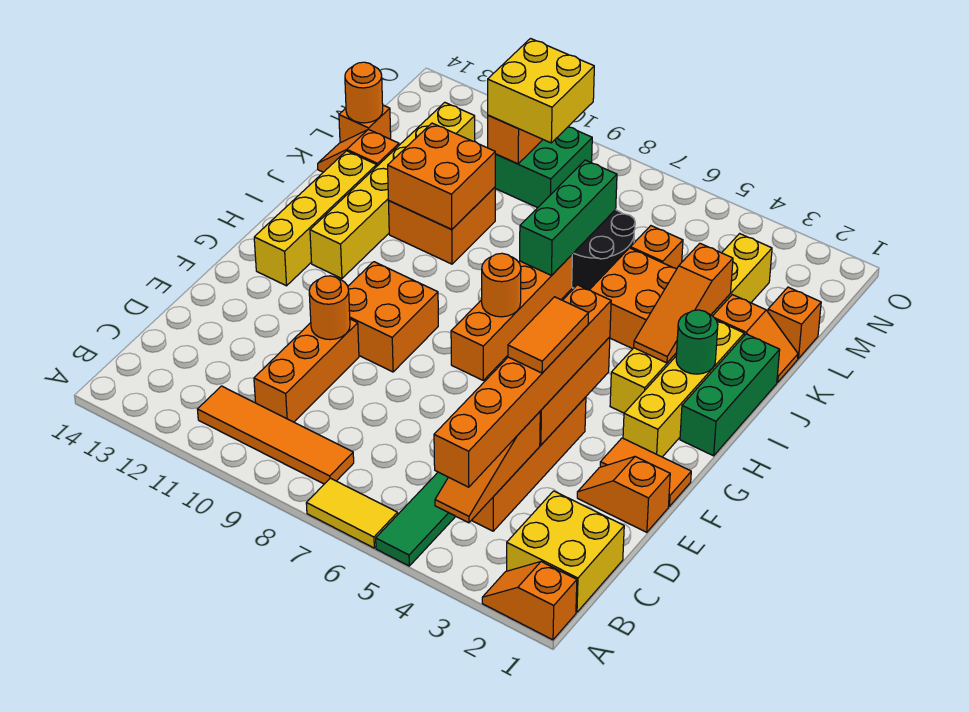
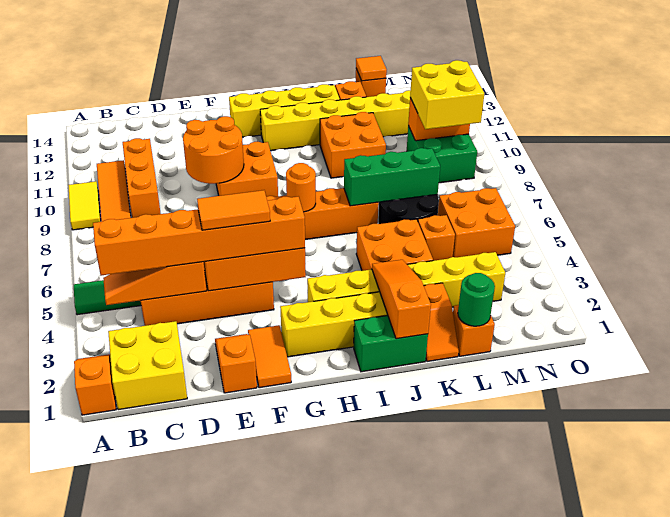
yellow 1x2 tile [306,478,398,548] -> yellow 1x2 tile moved to [68,181,101,230]
orange 1x3 brick [254,319,359,422] -> orange 1x3 brick turned to [123,138,161,218]
orange 1x1 round brick [309,276,350,340] -> orange 2x2 round brick [183,116,244,184]
green 1x3 brick [680,334,780,456] -> green 1x2 brick [354,316,428,372]
green 1x1 round brick [676,310,718,374] -> green 1x1 round brick moved to [458,273,495,326]
orange 1x3 slope [634,244,733,363] -> orange 1x3 slope turned to [372,260,431,339]
orange 2x2 brick [388,123,495,229] -> orange 2x2 brick moved to [438,188,515,257]
orange 1x1 round brick [345,62,383,123] -> orange 1x1 tile [356,56,387,81]

